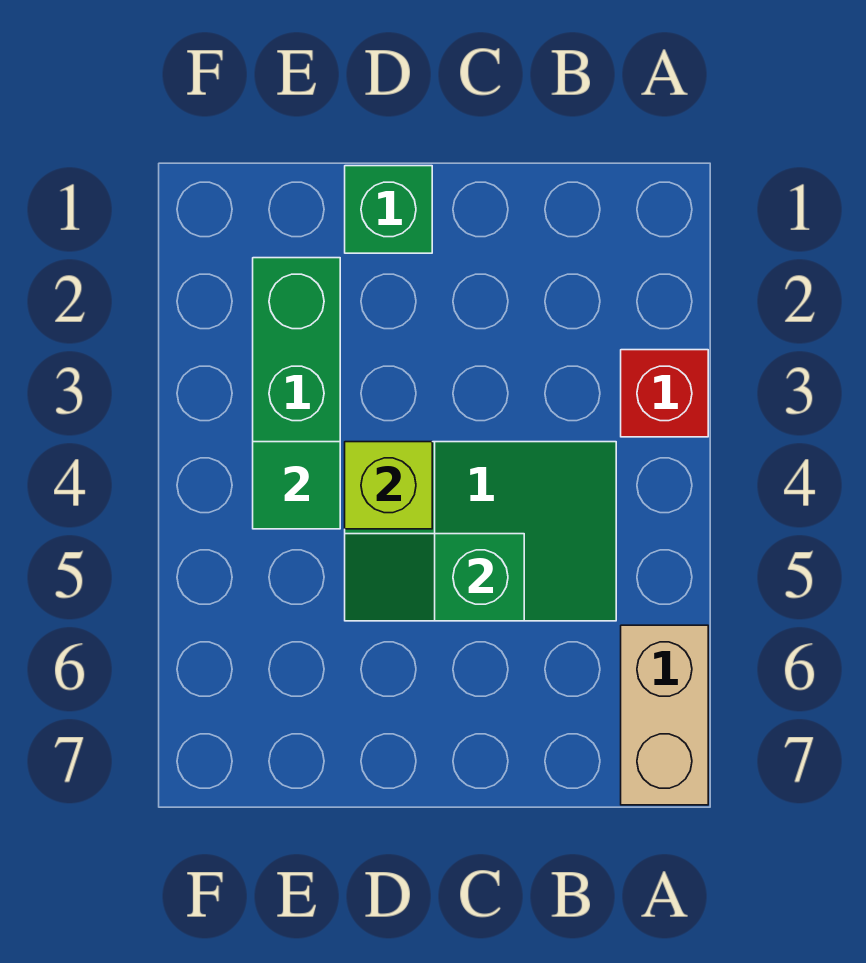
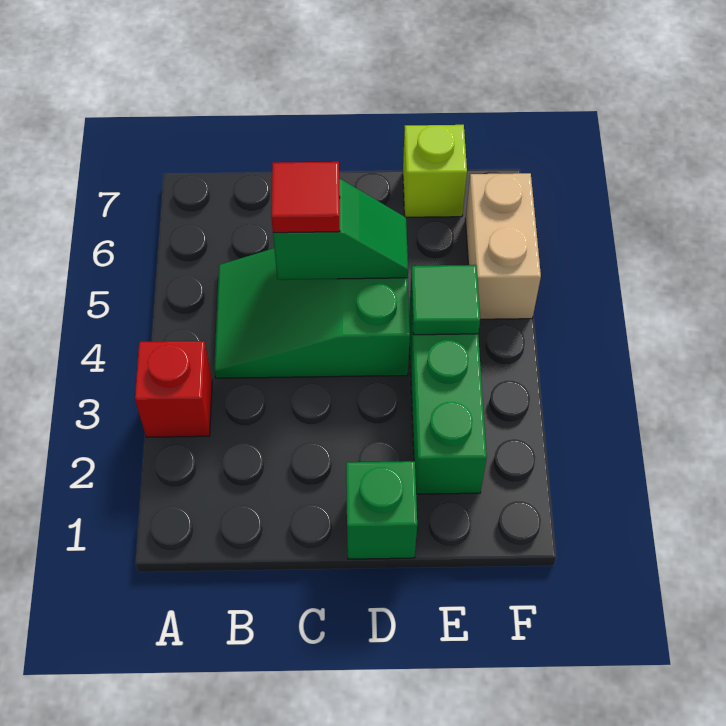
tan 1x2 brick [621,625,708,805] -> tan 1x2 brick moved to [465,173,541,319]
none -> red 1x1 tile [271,162,340,233]
lime 1x1 brick [345,442,432,529] -> lime 1x1 brick moved to [403,125,467,217]

